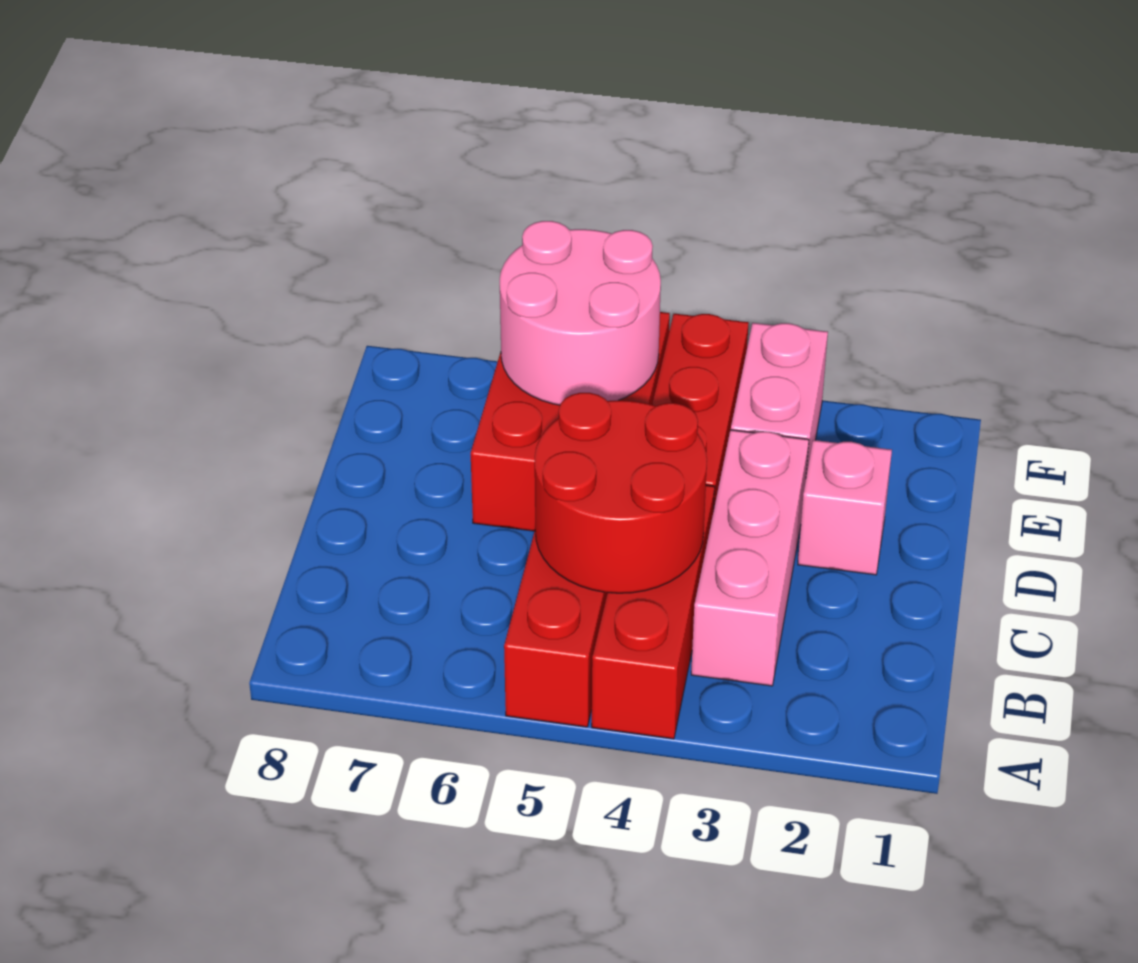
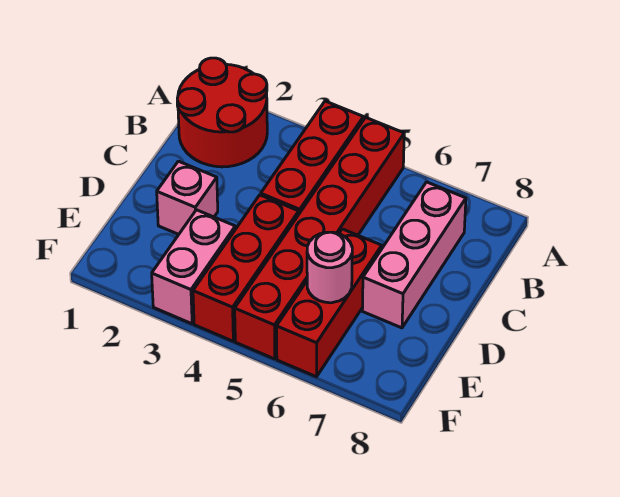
pink 1x3 brick [691,430,809,686] -> pink 1x3 brick moved to [362,182,466,328]
red 2x2 round brick [535,393,707,593] -> red 2x2 round brick moved to [177,58,267,167]
pink 2x2 round brick [500,221,661,405] -> pink 1x1 round brick [307,232,352,303]

